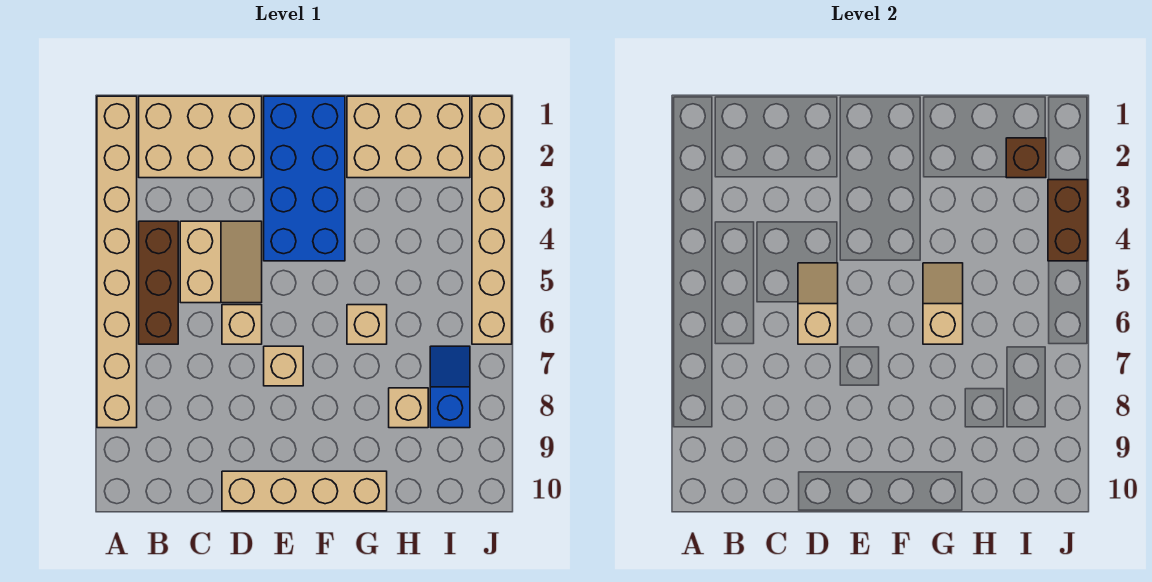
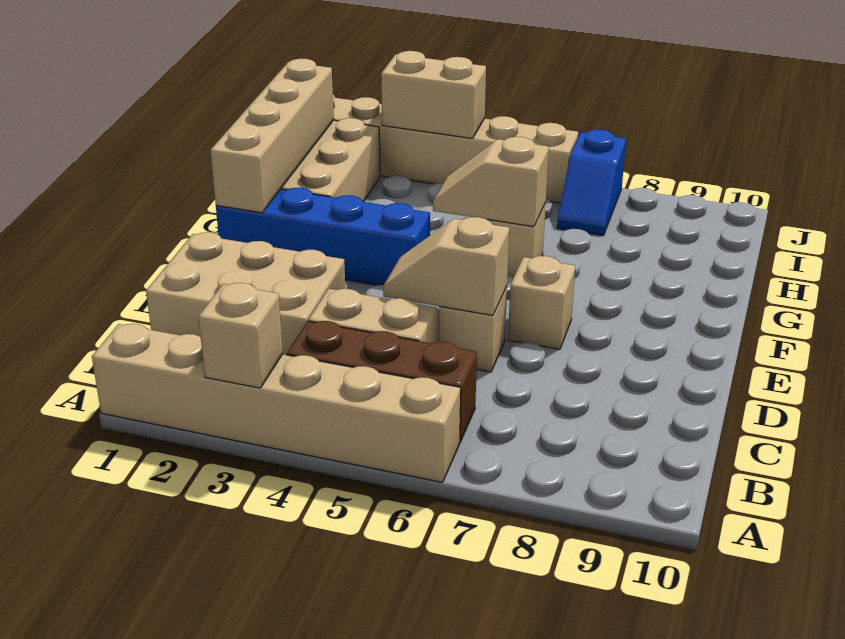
tan 1x8 brick [97,96,137,428] -> tan 1x6 brick [92,324,460,482]
tan 2x3 brick [139,96,262,178] -> tan 2x3 brick turned to [146,232,345,355]
tan 1x4 brick [222,471,387,511] -> tan 1x4 brick moved to [210,59,334,213]
blue 2x4 brick [264,96,345,261] -> blue 1x4 brick [216,188,430,285]
tan 1x1 brick [389,388,428,428] -> tan 1x1 brick moved to [198,283,283,388]
brown 1x1 brick [1006,138,1046,178] -> none
blue 1x2 slope [430,346,470,428] -> blue 1x2 slope turned to [557,129,626,236]
brown 1x2 brick [1048,180,1088,261] -> tan 1x2 brick [381,51,486,138]

